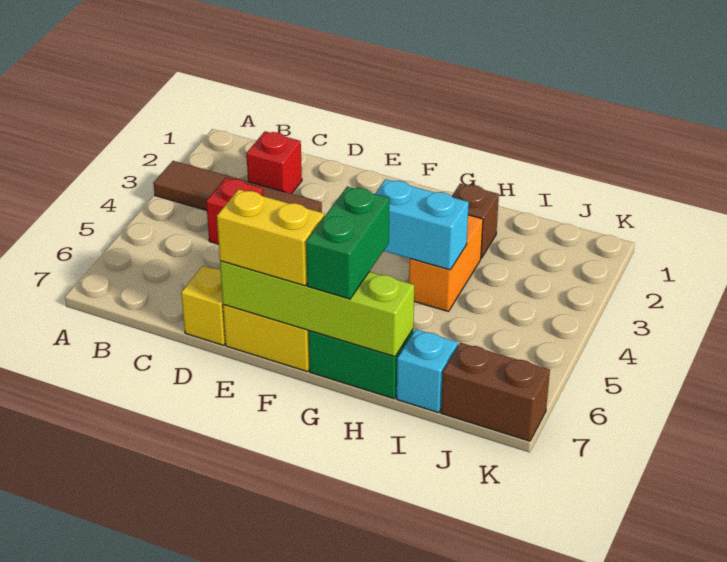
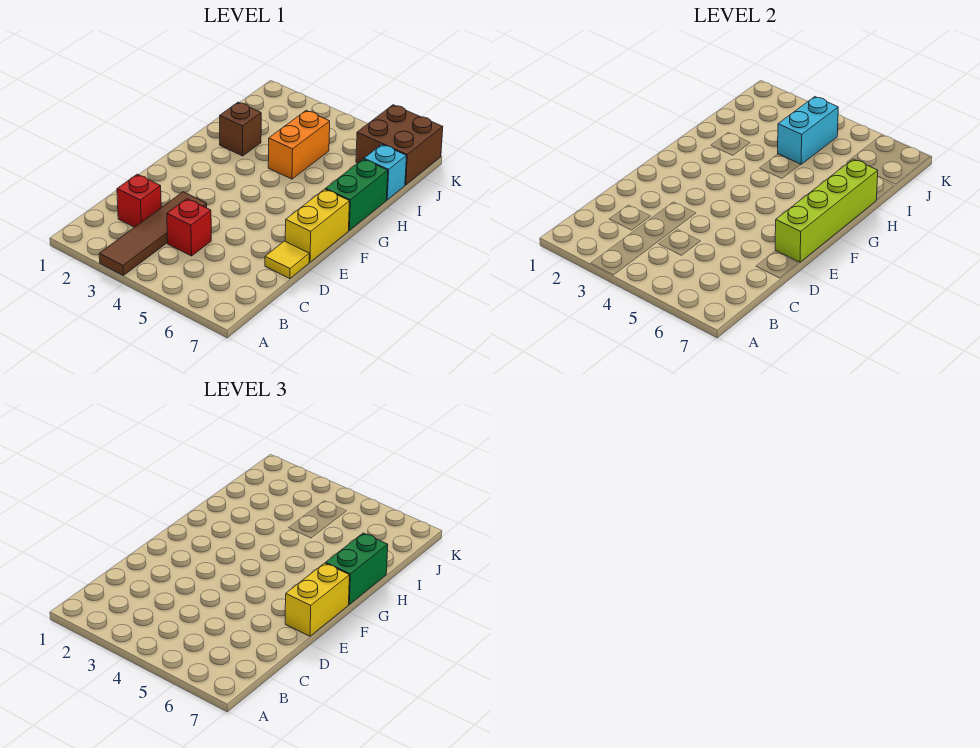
yellow 1x1 brick [181,266,226,345] -> yellow 1x1 tile [265,241,309,279]
cyan 1x2 brick [375,179,469,270] -> cyan 1x2 brick moved to [778,97,838,164]
green 1x2 brick [306,187,389,299] -> green 1x2 brick turned to [326,533,388,604]
orange 1x2 brick [409,215,483,312] -> orange 1x2 brick turned to [268,110,330,179]
brown 1x2 brick [441,343,550,441] -> brown 2x2 brick [356,105,443,185]

